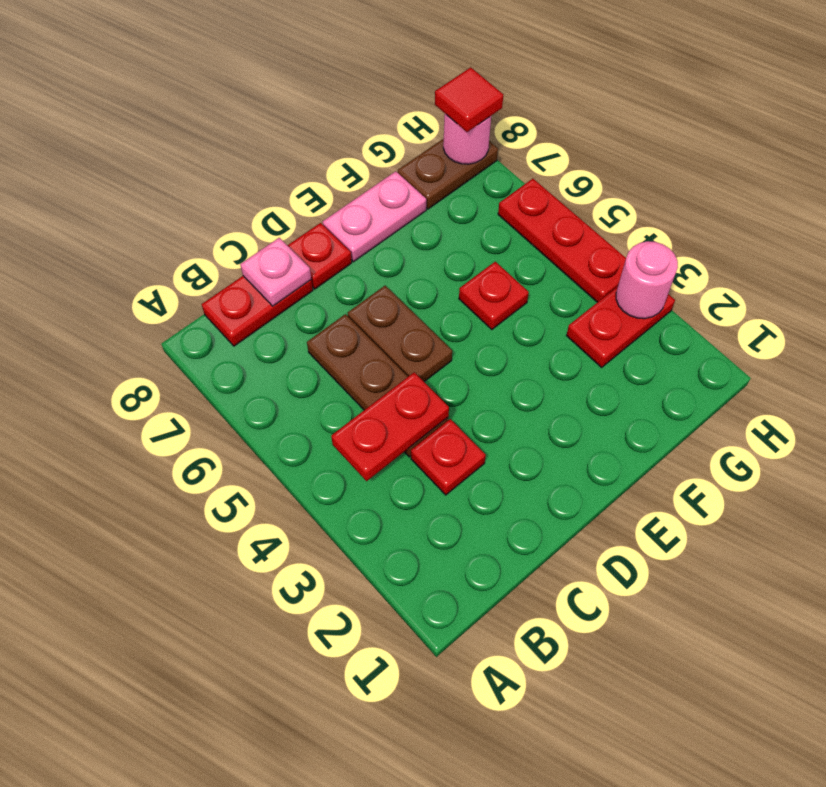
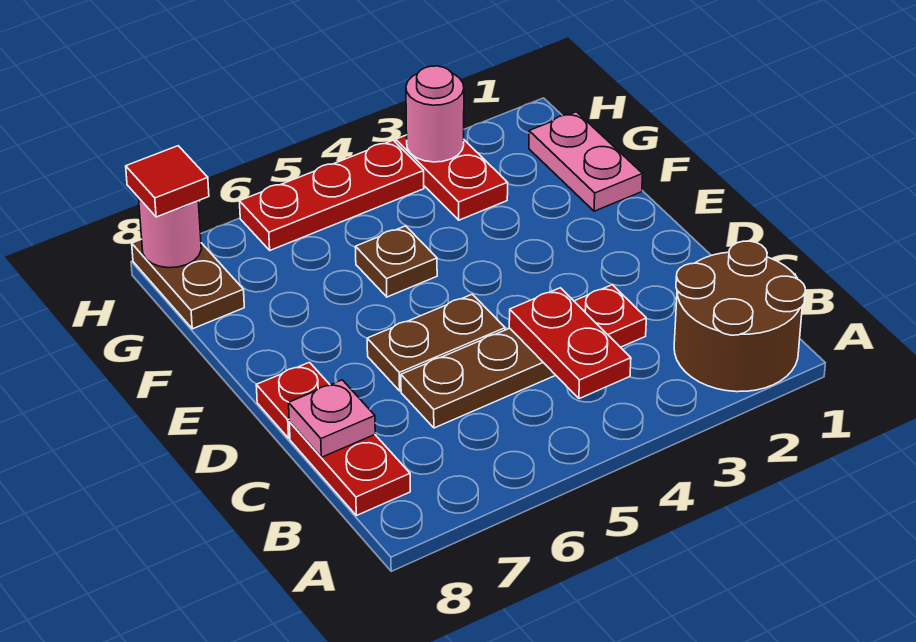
none -> brown 2x2 round brick [674,241,805,392]
pink 1x2 plate [323,171,426,262] -> pink 1x2 plate moved to [529,112,643,211]
red 1x1 plate [459,262,529,329] -> brown 1x1 plate [355,226,437,297]

